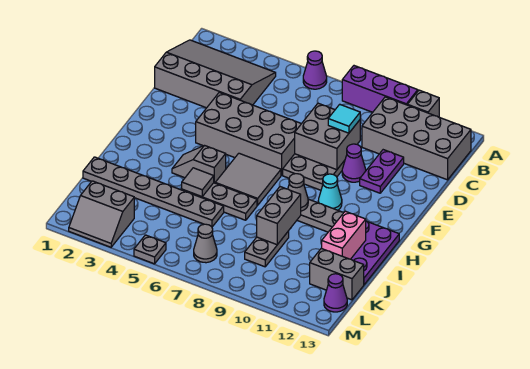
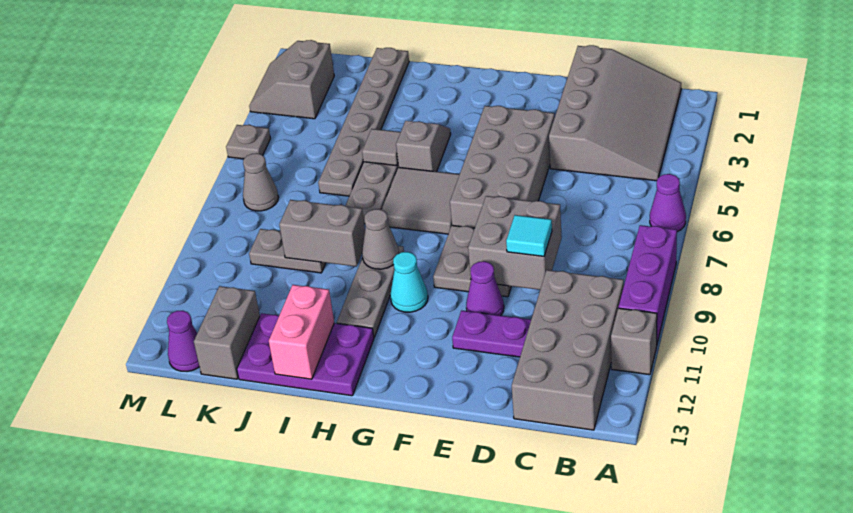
pink 1x2 brick [322,211,366,259] -> pink 1x2 brick turned to [269,285,334,379]

